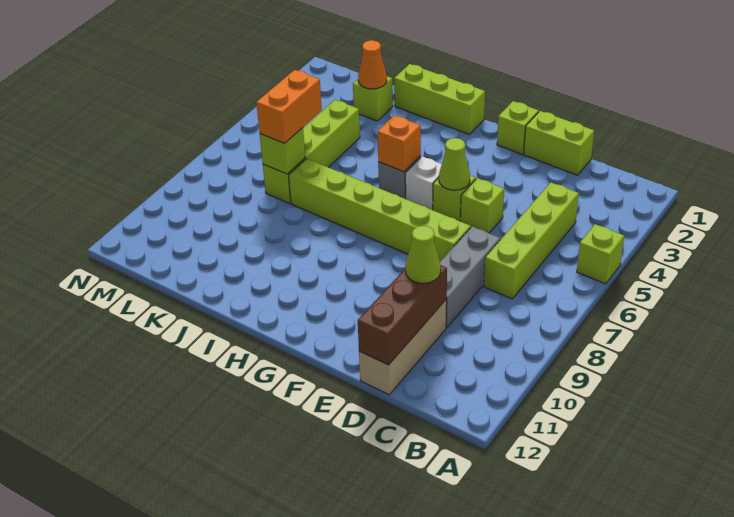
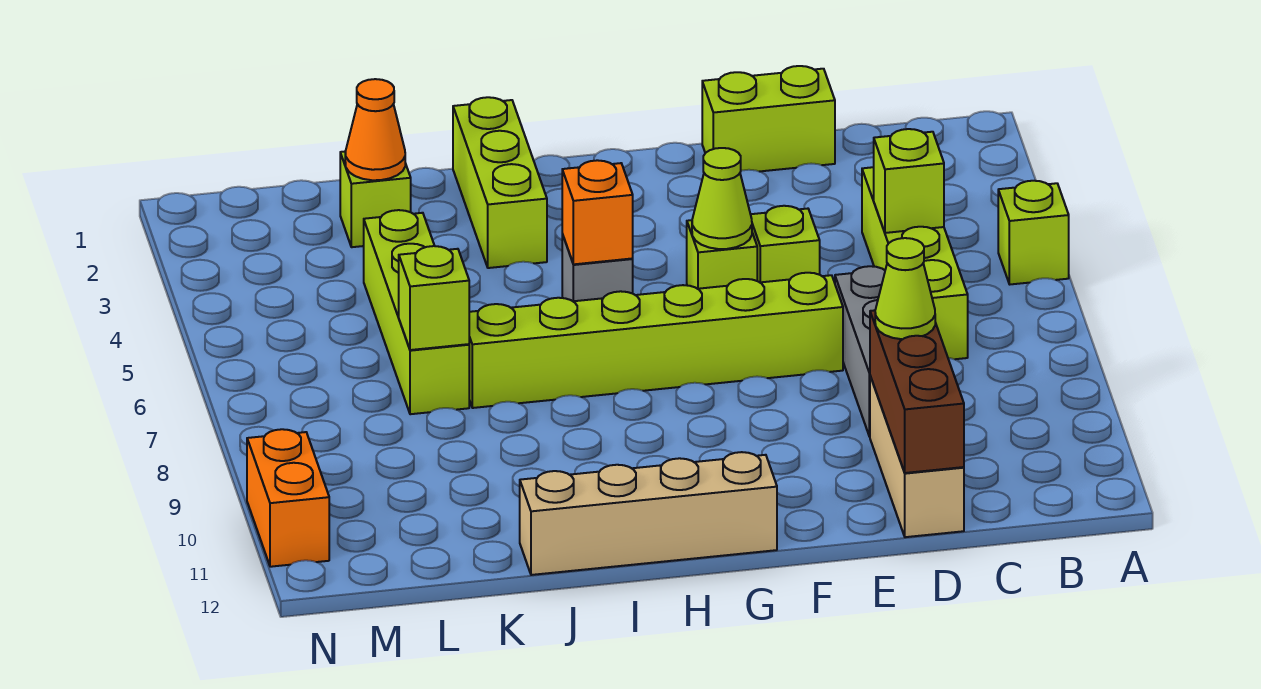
lime 1x1 brick [497,101,539,154] -> lime 1x1 brick moved to [874,129,944,233]
white 1x1 brick [405,156,442,210] -> none
none -> tan 1x4 brick [520,452,777,575]
lime 1x3 brick [394,64,485,134] -> lime 1x3 brick turned to [453,97,547,268]
orange 1x2 brick [256,70,322,143] -> orange 1x2 brick moved to [247,429,329,567]

